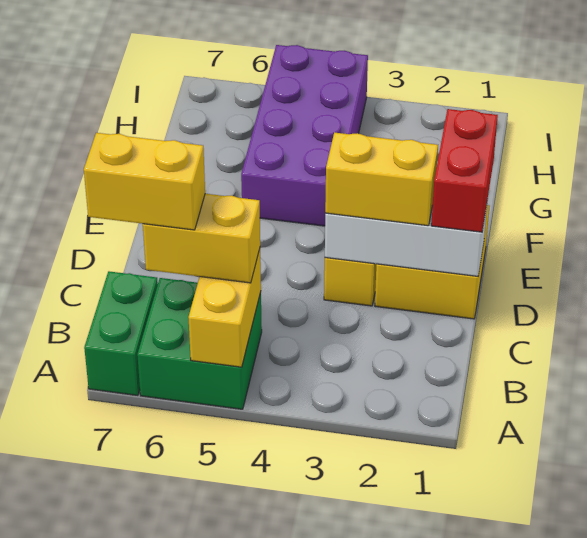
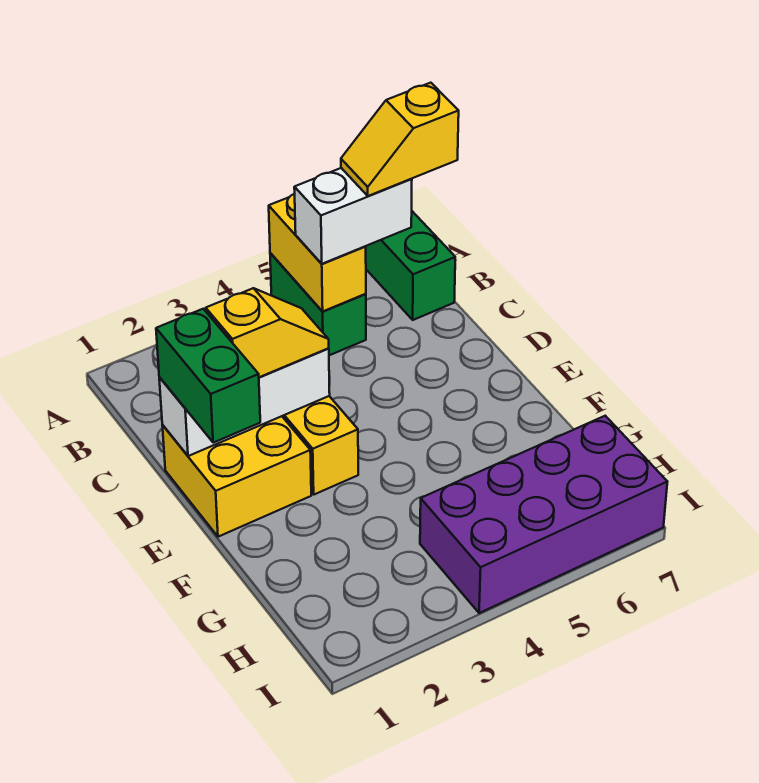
green 2x2 brick [137,278,262,409] -> green 1x2 brick [270,253,366,355]
yellow 1x2 brick [143,194,260,283] -> white 1x2 brick [294,168,412,264]
yellow 1x2 brick [84,133,205,230] -> yellow 1x2 slope [341,83,459,196]
red 1x2 brick [431,109,498,232] -> green 1x2 brick [156,309,260,443]
yellow 1x2 brick [325,132,438,226] -> yellow 1x2 slope [206,288,329,377]
purple 2x4 brick [241,45,368,226] -> purple 2x4 brick turned to [420,416,667,613]

